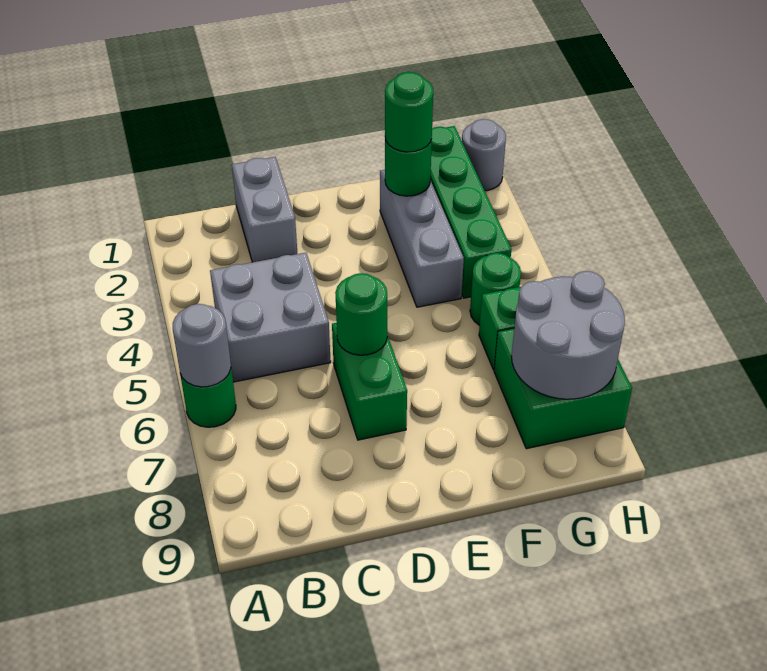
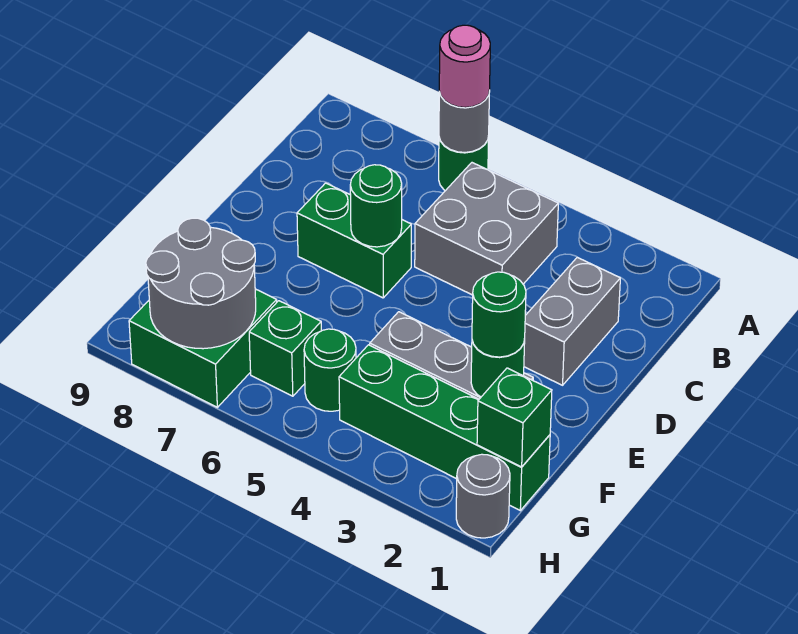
none -> pink 1x1 round brick [439,25,490,107]
grey 1x2 brick [232,157,297,262] -> grey 1x2 brick turned to [524,257,620,385]
none -> green 1x1 brick [477,368,552,467]

